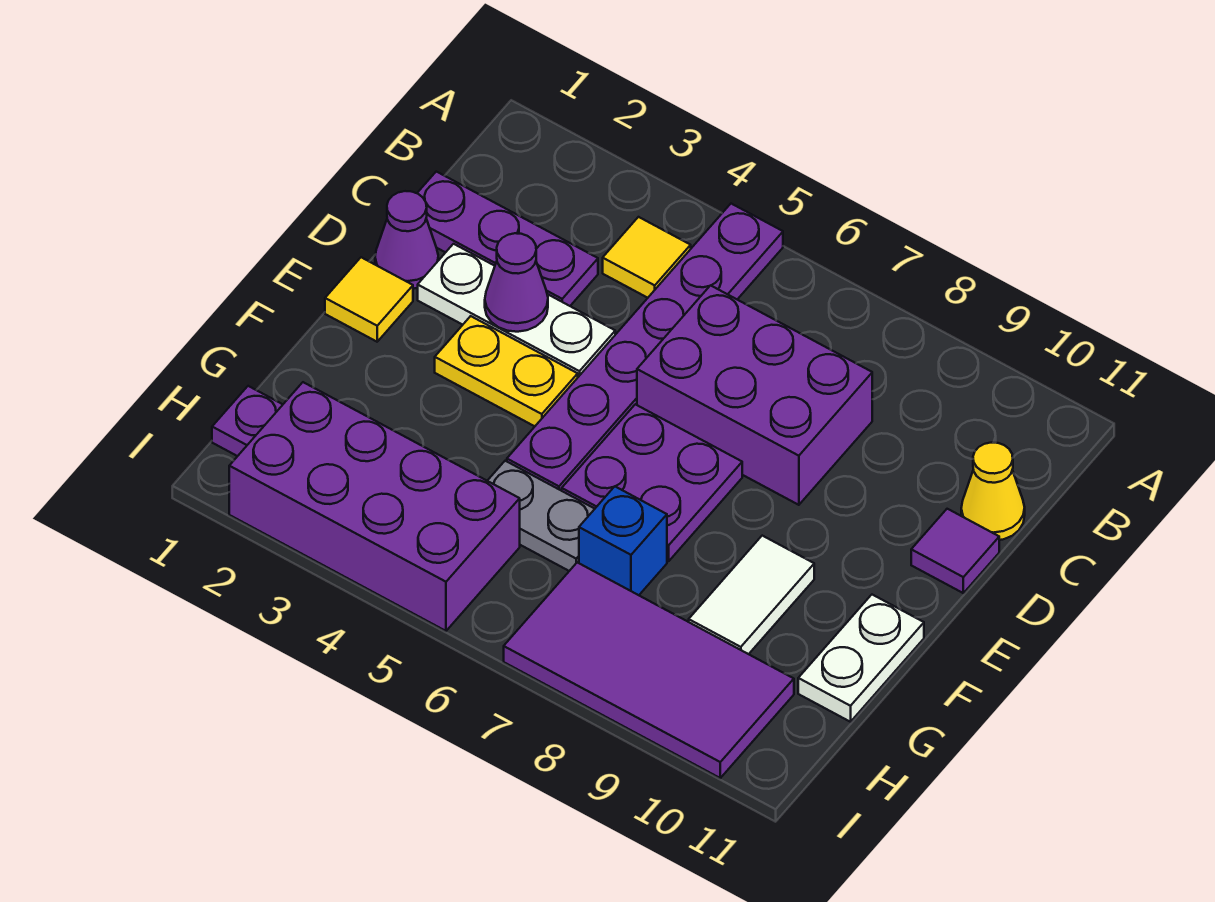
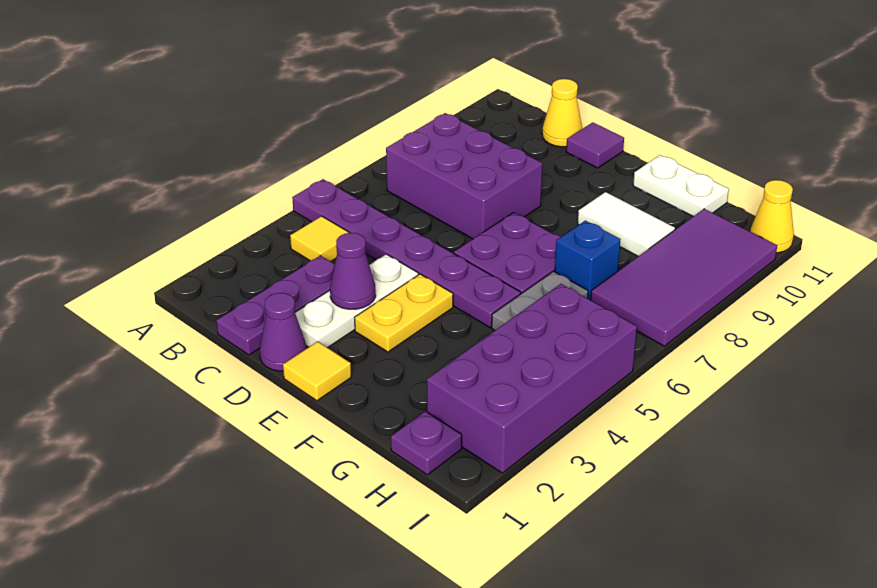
purple 2x3 brick [637,285,872,505] -> purple 2x3 brick turned to [386,113,543,239]
none -> yellow 1x1 cone [750,180,794,253]

